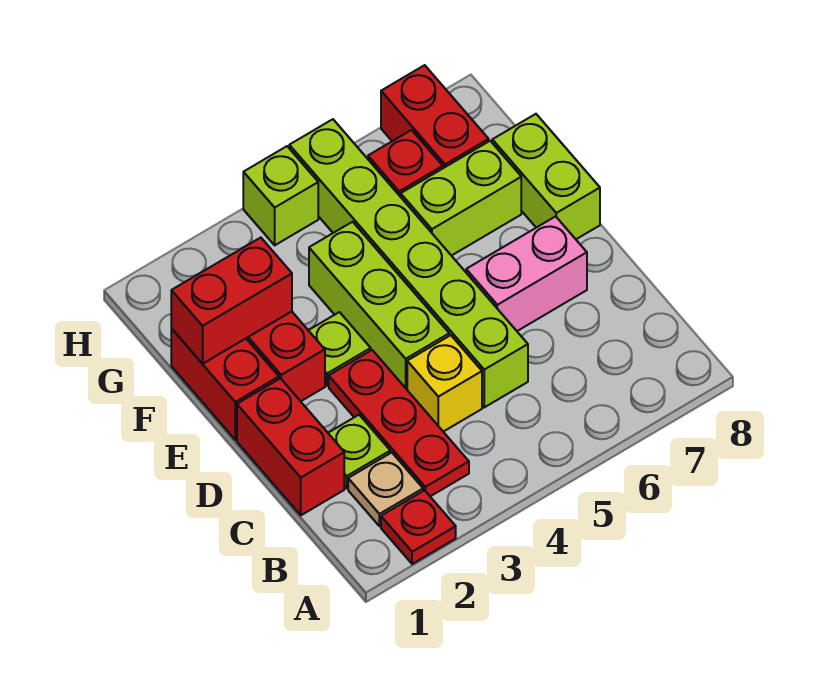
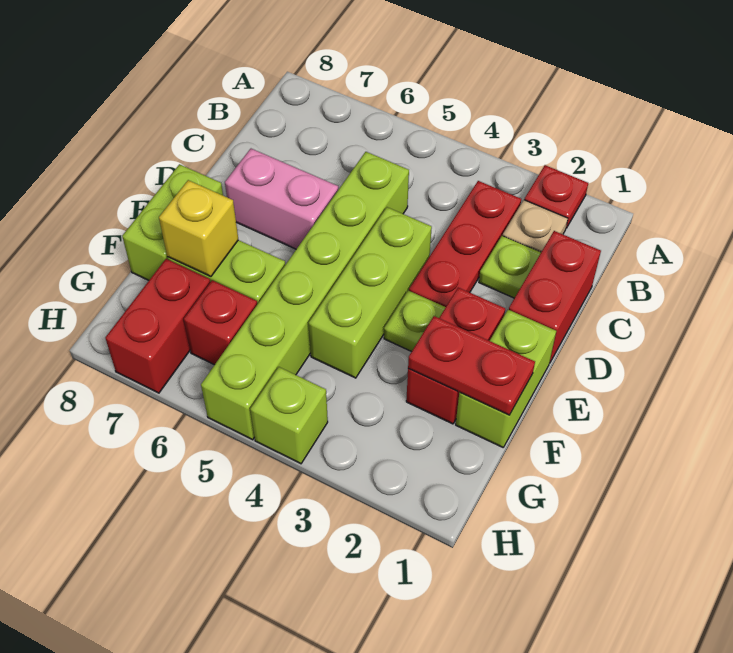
yellow 1x1 brick [407,335,482,432] -> yellow 1x1 brick moved to [159,180,238,276]
red 1x2 brick [171,329,279,440] -> lime 1x2 brick [456,310,556,447]
red 1x2 brick [171,238,292,364] -> red 1x2 plate [408,316,535,415]

